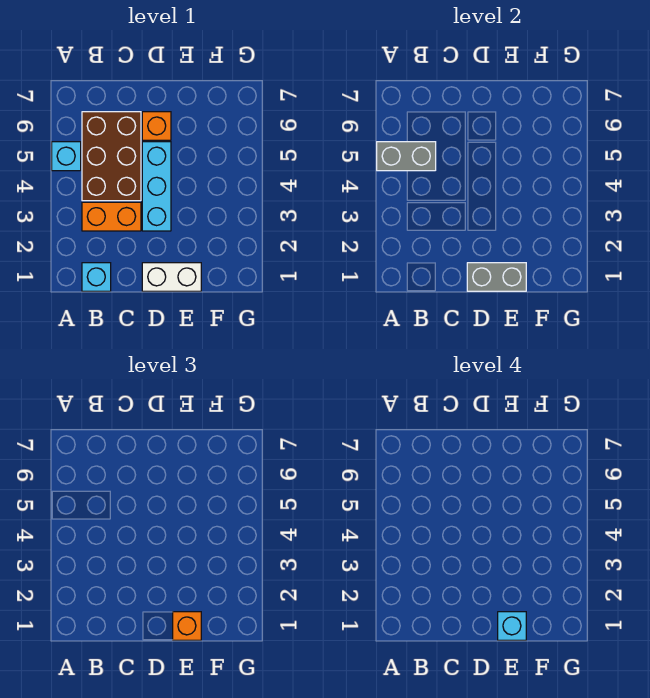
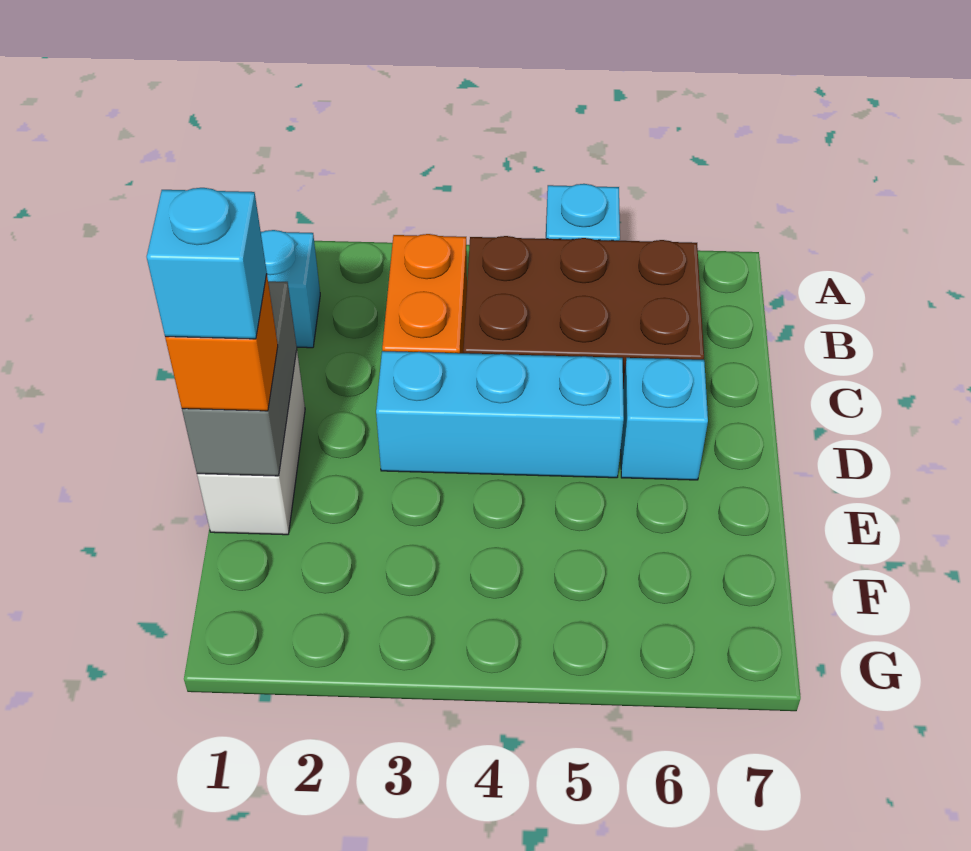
grey 1x2 brick [377,142,436,171] -> none
orange 1x1 brick [142,112,171,140] -> cyan 1x1 brick [621,358,708,480]

